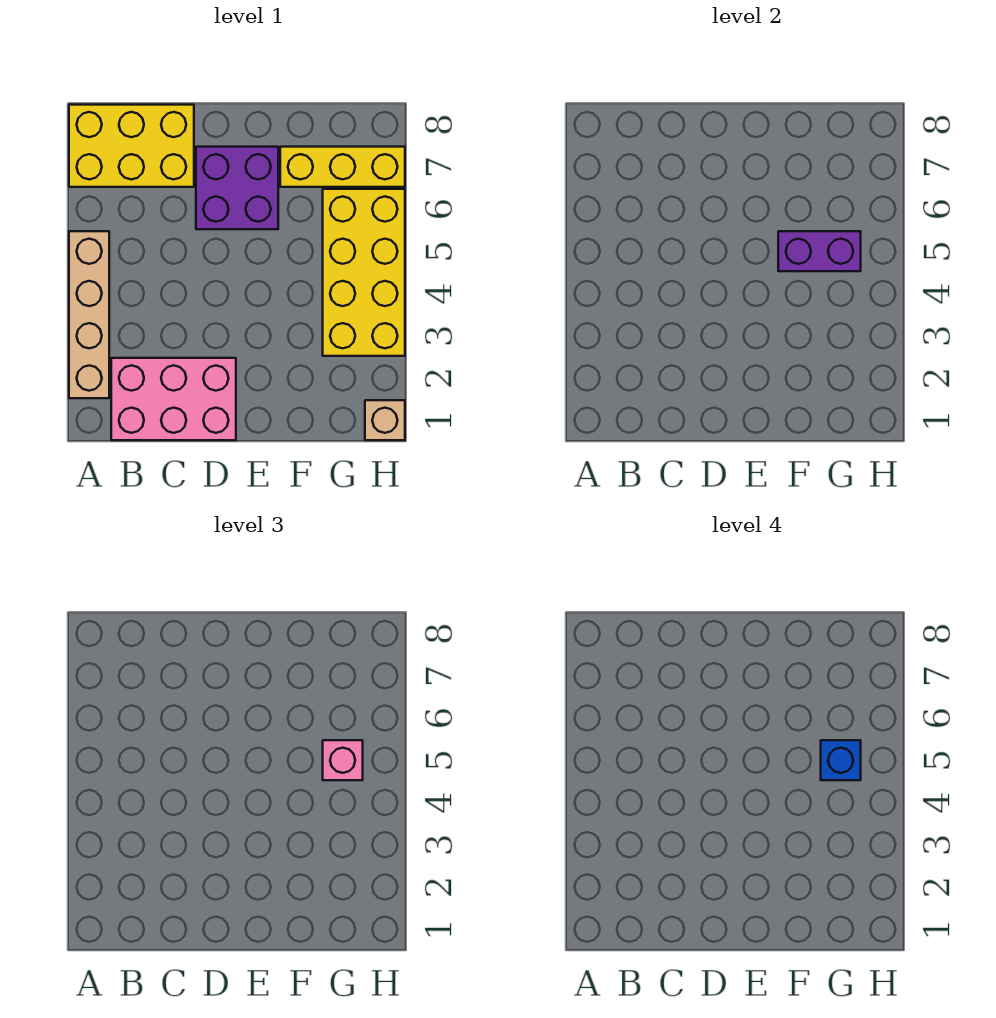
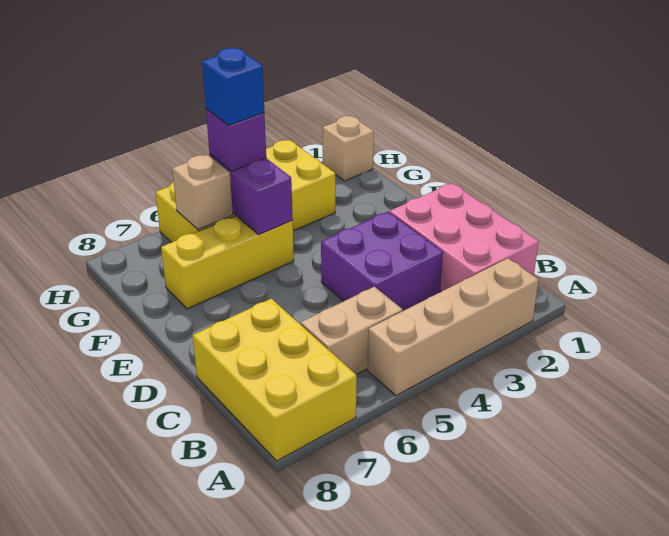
none -> tan 1x2 brick [301,287,403,374]
purple 2x2 brick [196,147,278,229] -> purple 2x2 brick moved to [321,212,443,311]
yellow 1x3 brick [280,147,405,187] -> yellow 1x3 brick turned to [161,216,294,309]
pink 1x1 brick [323,740,363,780] -> purple 1x1 brick [206,109,266,171]
none -> tan 1x1 brick [172,155,233,229]

